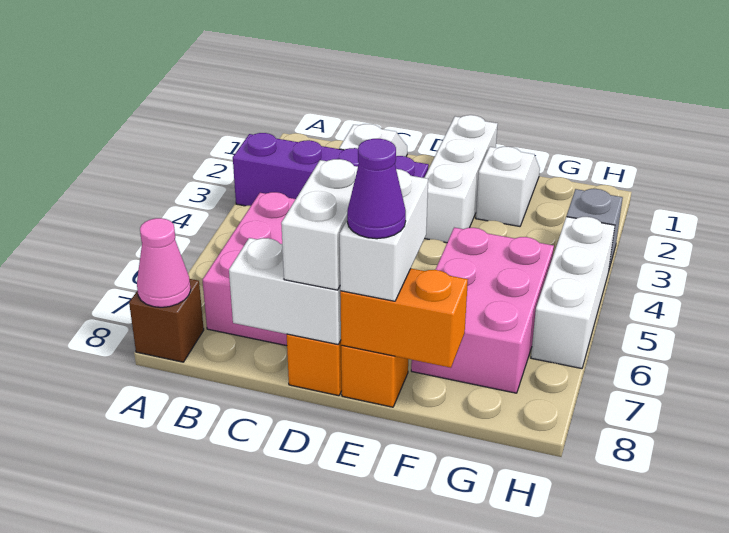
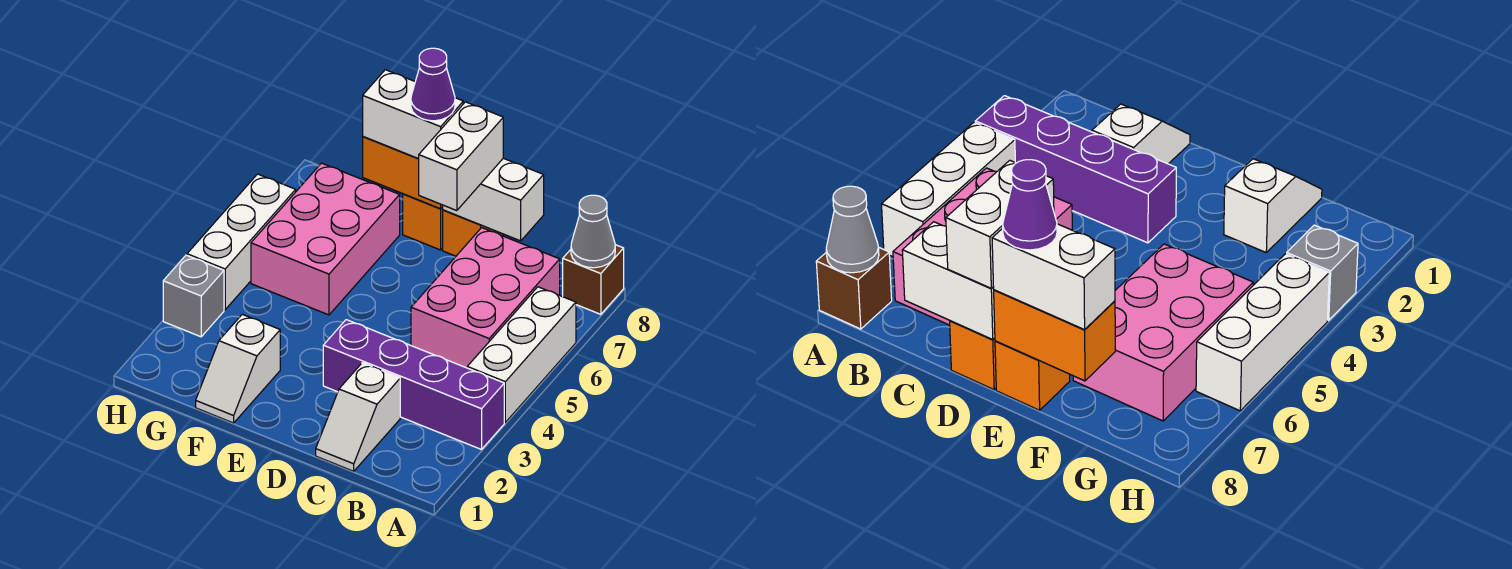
pink 1x1 cone [137,218,191,307] -> grey 1x1 cone [571,195,615,268]
white 1x3 brick [424,115,498,243] -> white 1x3 brick moved to [467,287,576,422]
white 1x2 brick [340,169,428,301] -> white 1x2 brick turned to [363,70,463,159]

